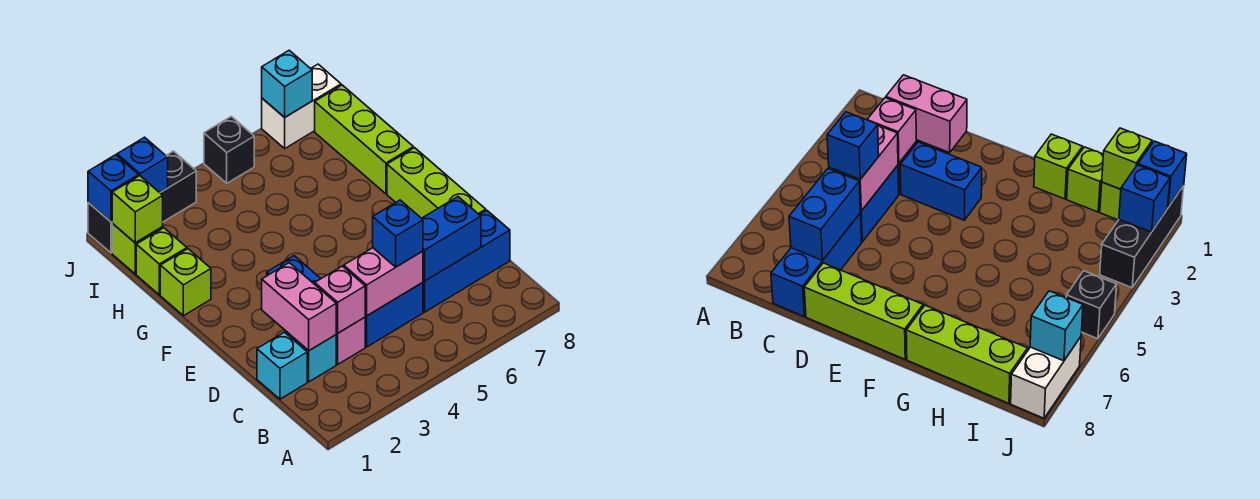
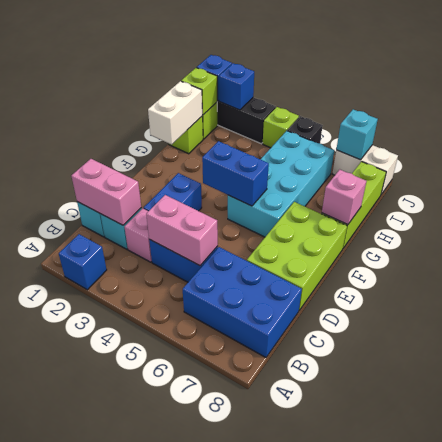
pink 1x2 brick [262,263,336,351] -> pink 1x2 brick turned to [72,159,141,225]
pink 1x1 brick [315,266,365,333] -> pink 1x1 brick moved to [322,170,366,225]
blue 1x1 brick [373,200,423,267] -> blue 1x1 brick moved to [59,234,107,290]
blue 1x3 brick [423,210,510,312] -> blue 2x3 brick [183,247,302,357]
blue 1x2 brick [422,197,481,281] -> blue 1x2 brick moved to [202,141,269,206]
lime 1x3 brick [387,148,486,218] -> lime 2x3 brick [247,202,347,310]
none -> cyan 2x4 brick [228,131,334,237]
lime 1x1 brick [160,249,211,316] -> lime 1x1 brick moved to [263,107,299,148]
none -> white 1x2 brick [148,81,202,144]

